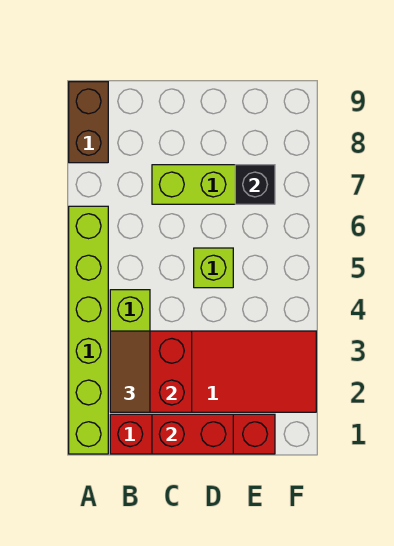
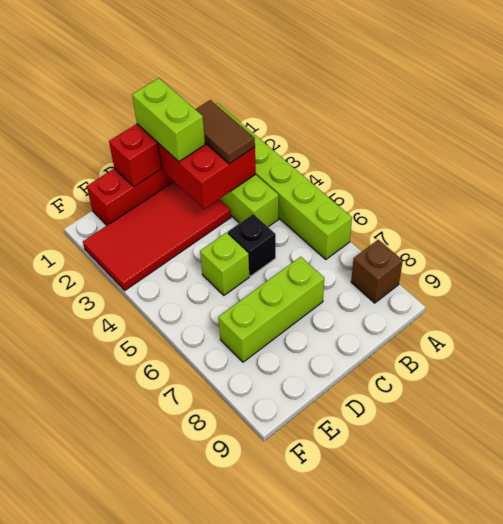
brown 1x2 brick [69,82,108,163] -> brown 1x1 brick [351,240,403,303]
none -> lime 1x2 brick [132,78,205,162]
black 1x1 brick [235,165,275,204] -> black 1x1 brick moved to [228,214,276,276]

